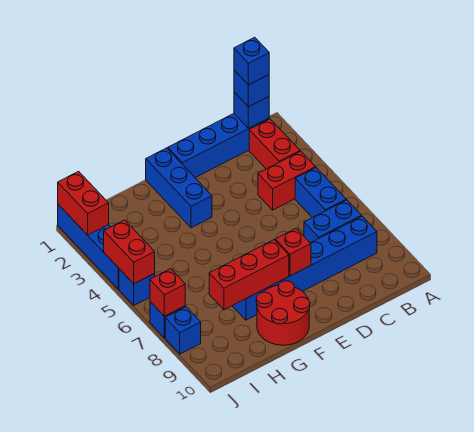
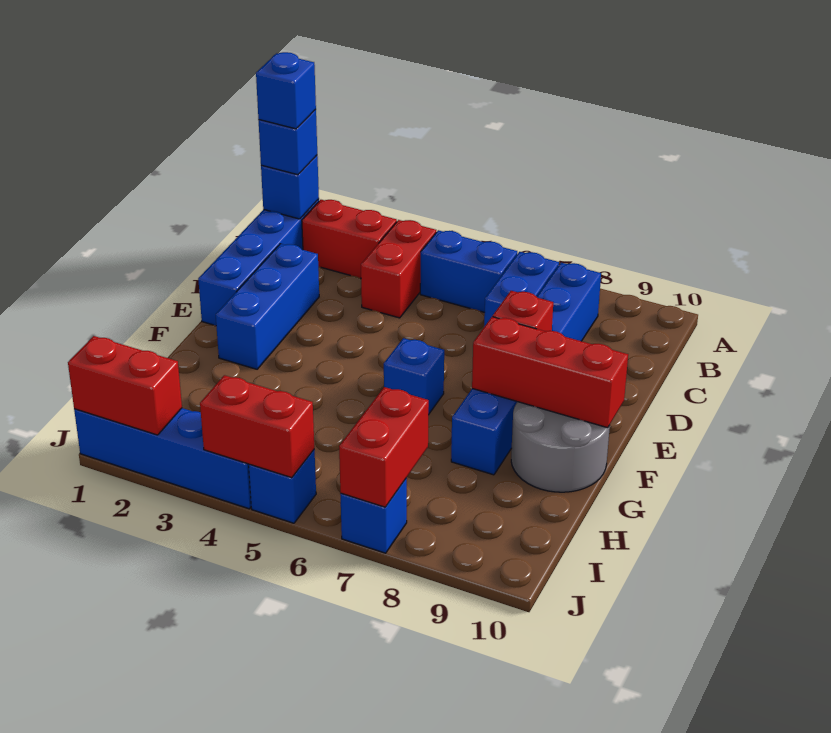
blue 1x3 brick [146,148,212,228] -> blue 1x3 brick turned to [216,244,319,369]
red 1x3 brick [209,240,289,310] -> red 1x3 brick turned to [472,317,628,428]
red 2x2 round brick [256,281,310,345] -> grey 2x2 round brick [511,402,610,492]
red 1x1 brick [150,269,185,316] -> red 1x2 brick [339,387,429,507]
blue 1x1 brick [165,307,201,354] -> blue 1x1 brick moved to [384,338,444,415]

